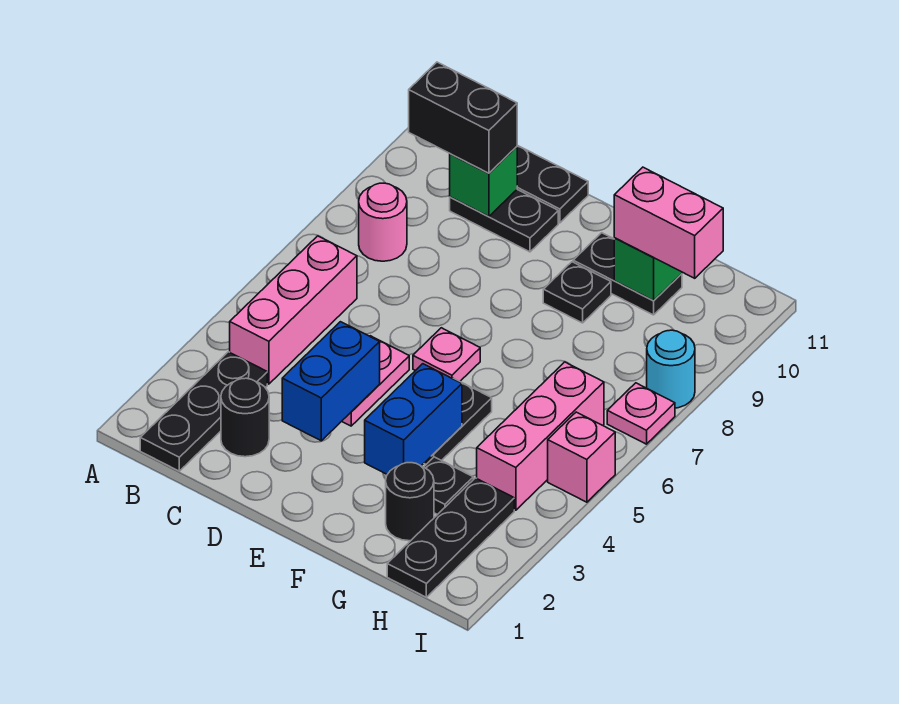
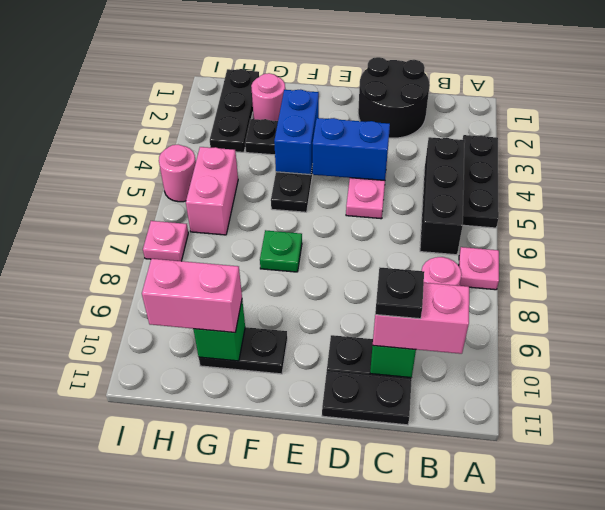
black 1x3 plate [140,352,267,471] -> black 1x3 plate moved to [463,135,499,228]
pink 1x3 brick [230,236,357,384] -> black 1x3 brick [420,137,465,255]
black 1x2 brick [409,62,517,173] -> pink 1x2 brick [373,283,469,354]
black 1x1 round brick [221,378,269,457] -> black 2x2 round brick [358,57,430,138]
blue 1x2 brick [282,322,380,441] -> blue 1x2 brick turned to [312,118,390,180]
pink 1x1 plate [413,328,480,381] -> pink 1x1 plate moved to [459,247,499,290]
none -> green 1x1 plate [260,230,302,272]
black 1x1 plate [543,262,611,323] -> black 1x1 plate moved to [375,268,424,319]
black 1x1 round brick [386,463,434,541] -> pink 1x1 round brick [251,73,285,121]
pink 1x3 brick [477,362,604,510] -> pink 1x2 brick [186,147,238,235]
pink 1x1 brick [548,412,615,502] -> pink 1x1 round brick [159,145,196,202]
cyan 1x1 round brick [647,330,695,408] -> none

